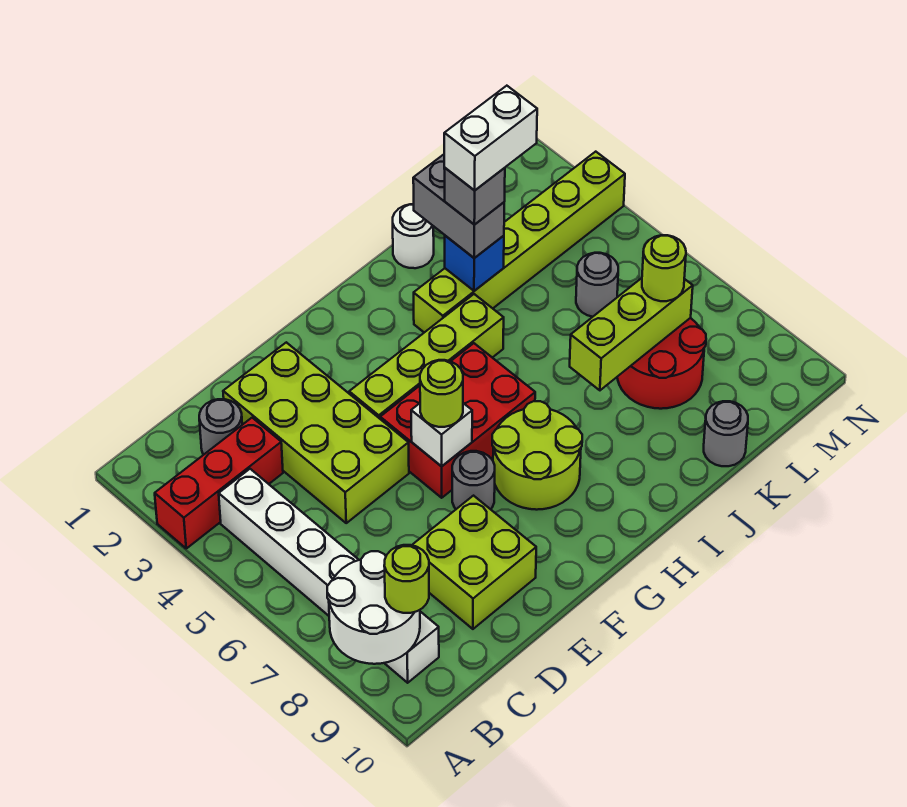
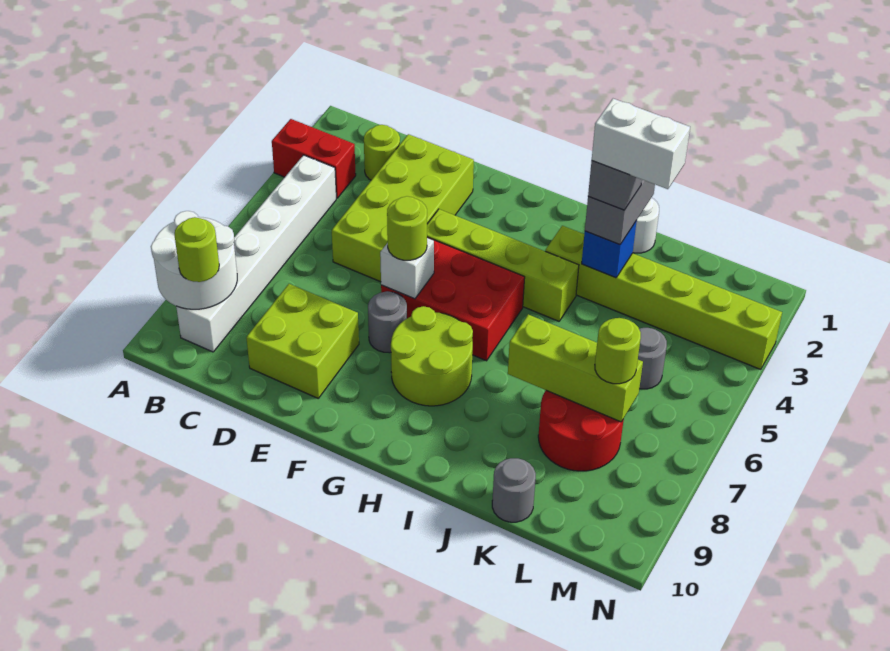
red 1x3 brick [155,418,283,548] -> red 1x2 brick [272,119,356,198]
grey 1x1 round brick [199,399,242,455] -> lime 1x1 round brick [364,125,400,180]

